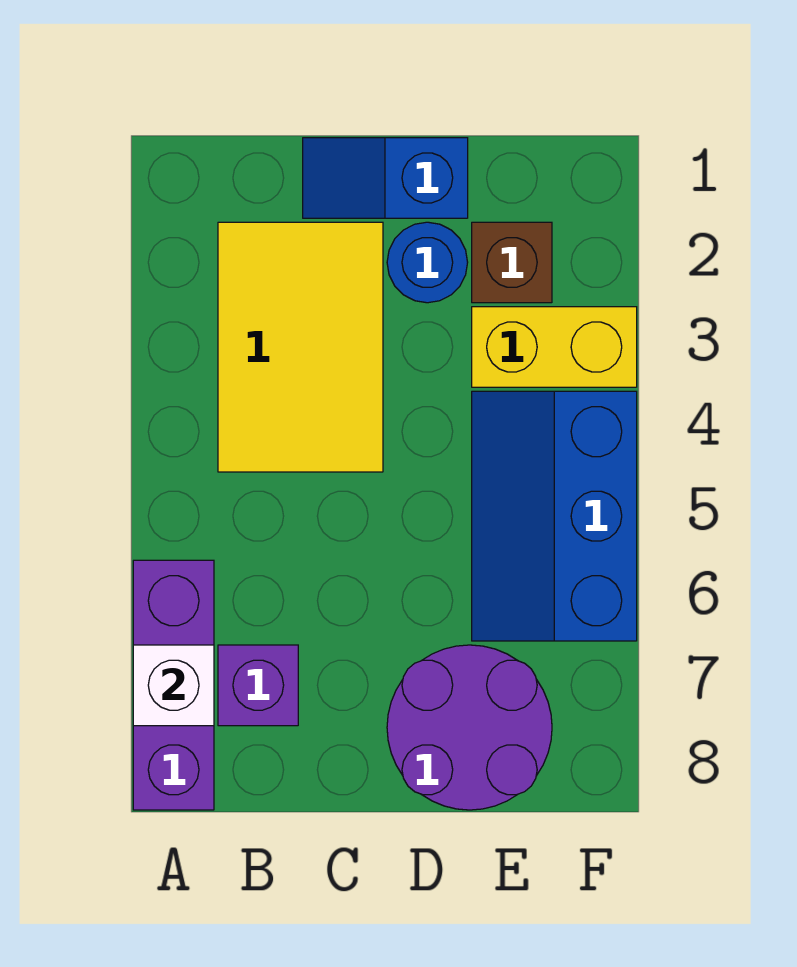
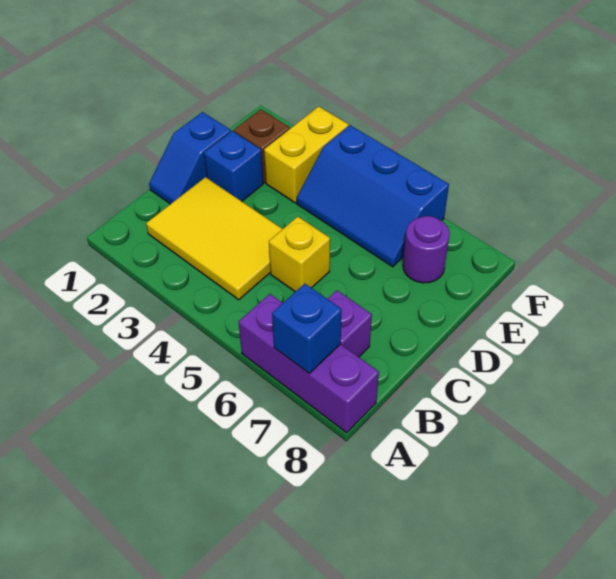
white 1x1 brick [133,645,214,726] -> blue 1x1 brick [272,284,342,373]
none -> yellow 1x1 brick [269,217,330,292]
blue 1x1 round brick [387,222,468,303] -> blue 1x1 brick [204,131,263,201]
purple 2x2 round brick [387,645,552,810] -> purple 1x1 round brick [403,216,450,283]

